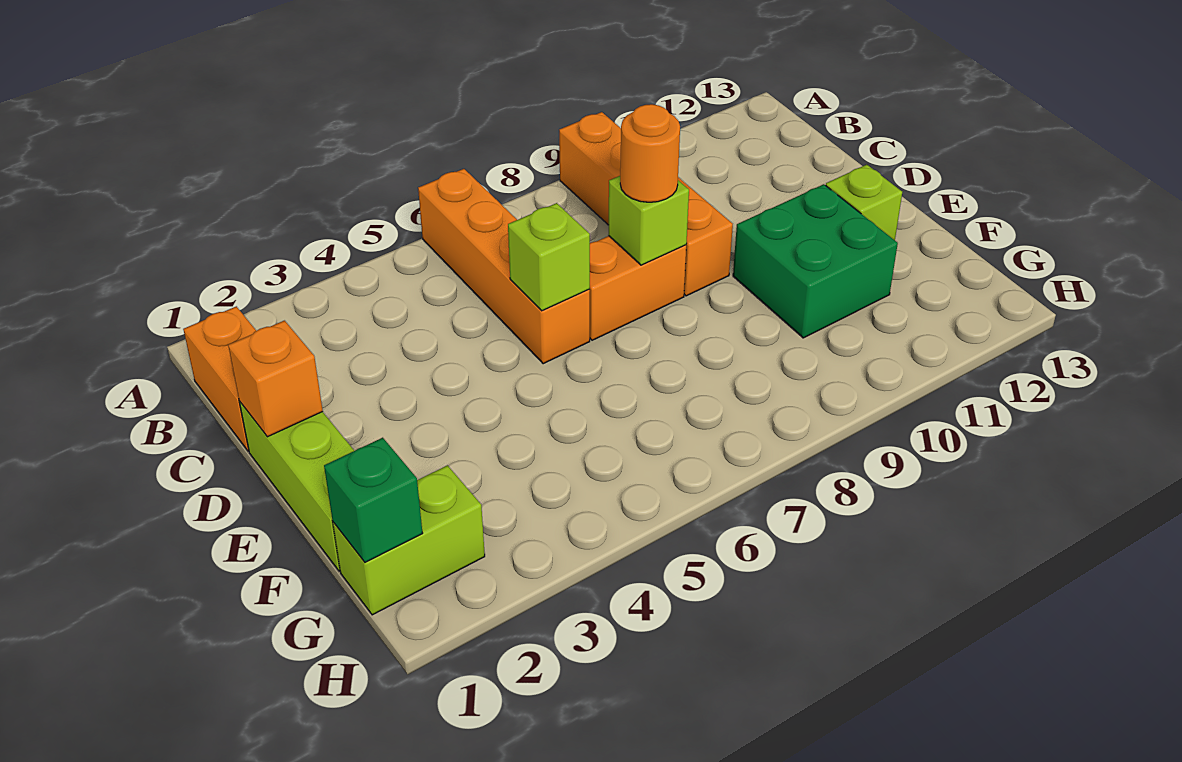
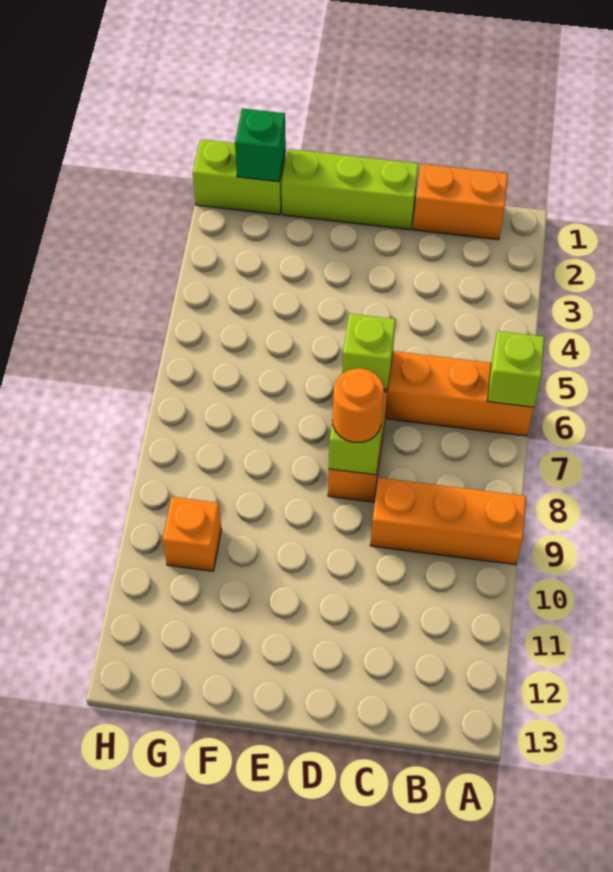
orange 1x4 brick [559,112,733,296] -> orange 1x3 brick [370,478,526,565]
orange 1x1 brick [228,321,323,437] -> orange 1x1 brick moved to [163,497,221,571]
green 2x2 brick [733,184,898,338] -> none
lime 1x1 brick [826,165,902,240] -> lime 1x1 brick moved to [488,331,545,407]
lime 1x2 brick [333,465,485,615] -> lime 1x2 brick turned to [193,139,286,215]

